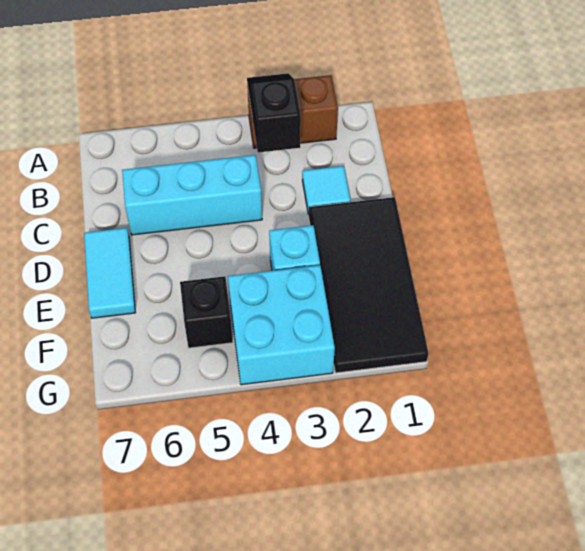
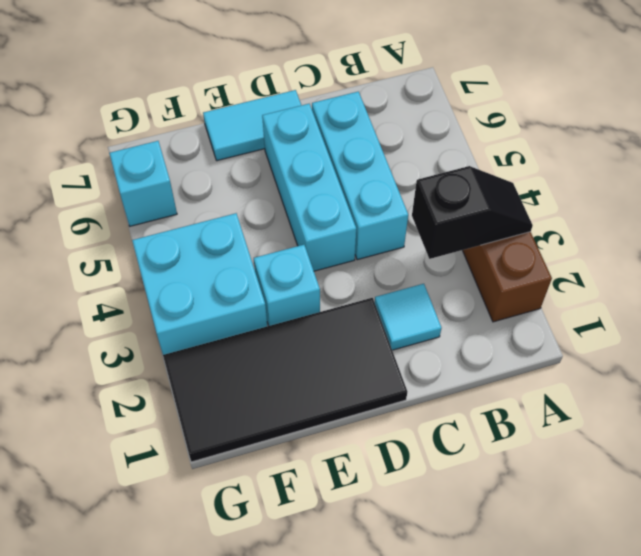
none -> cyan 1x3 brick [262,104,356,271]
black 1x1 brick [180,276,233,348] -> none
none -> cyan 1x1 brick [109,141,177,226]

